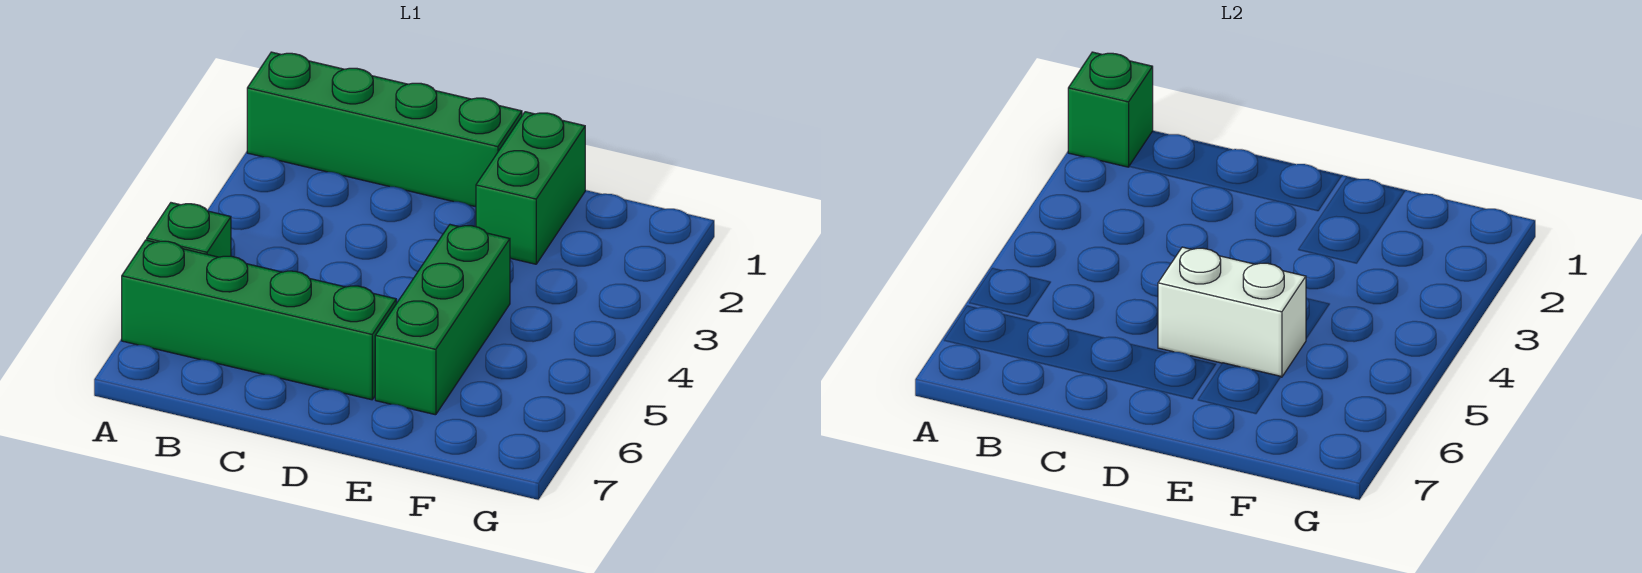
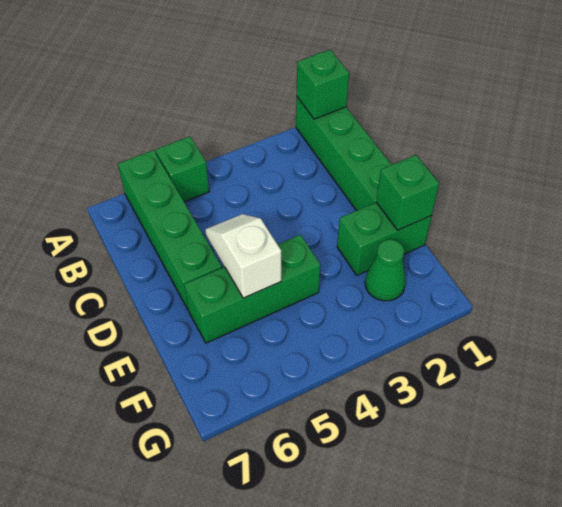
white 1x2 brick [1158,247,1306,377] -> white 1x2 slope [205,214,281,298]
none -> green 1x1 brick [376,155,439,230]
none -> green 1x1 cone [365,240,406,301]

